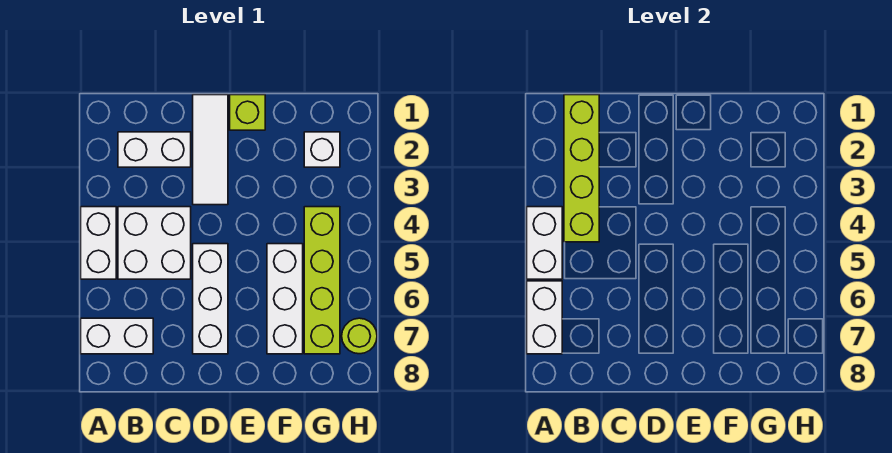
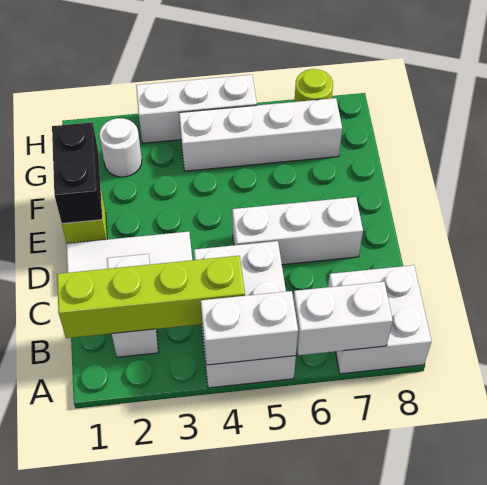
white 1x2 brick [81,318,153,354] -> white 2x2 brick [328,265,431,374]
none -> black 1x2 brick [52,122,102,224]
white 1x3 brick [267,244,303,354] -> white 1x3 brick moved to [136,75,257,143]
white 1x1 brick [304,132,340,167] -> white 1x1 round brick [99,118,142,177]
lime 1x4 brick [304,207,340,354] -> white 1x4 brick [179,98,342,171]

